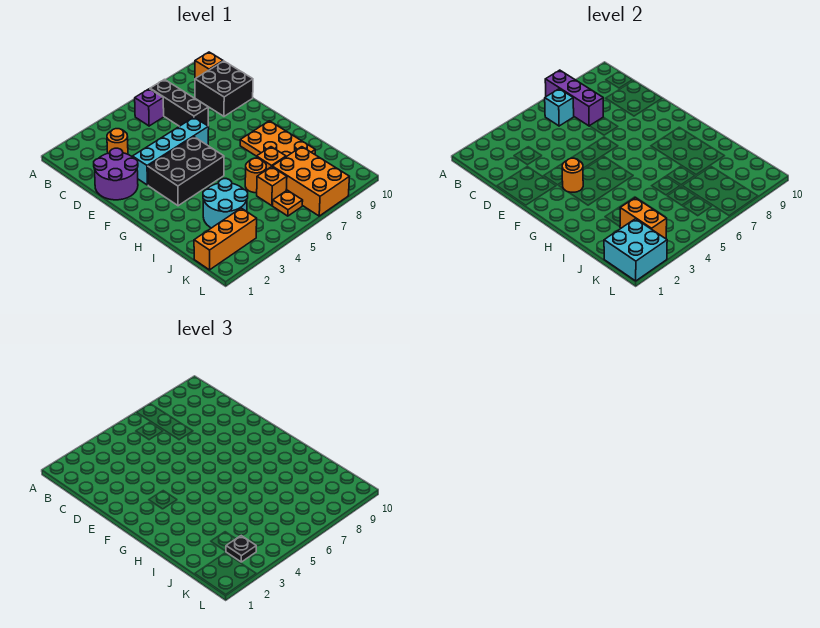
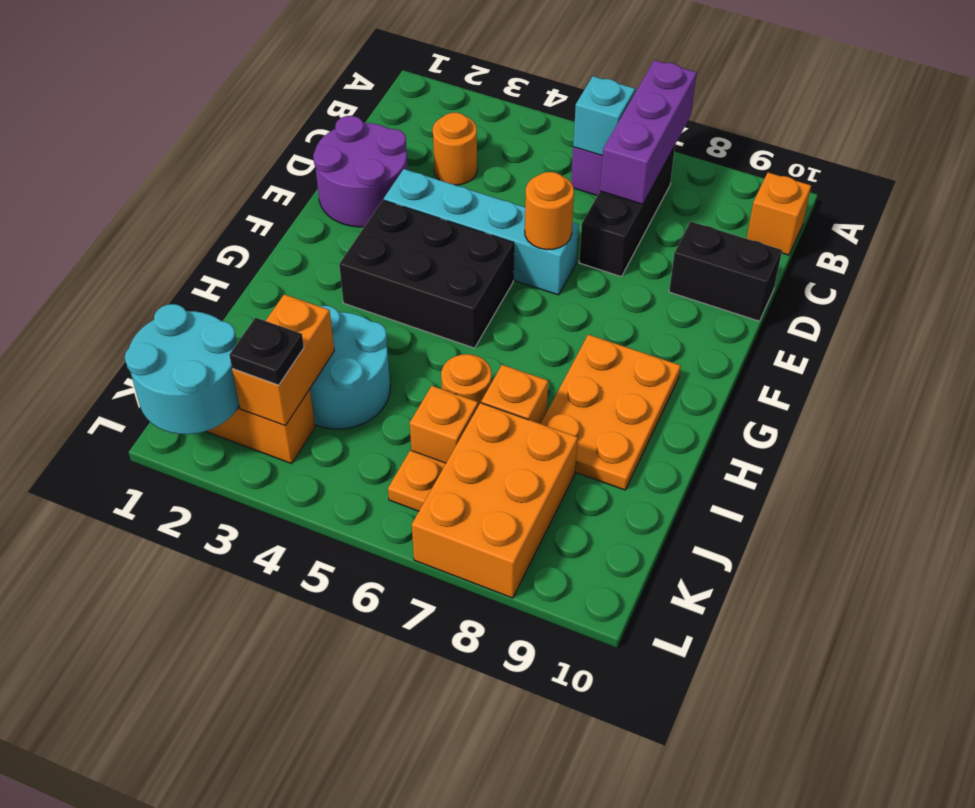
black 2x2 brick [195,61,253,116] -> black 1x2 brick [669,221,782,321]
orange 1x1 round brick [562,158,583,192] -> orange 1x1 round brick moved to [525,172,574,250]
cyan 2x2 brick [604,219,667,281] -> cyan 2x2 round brick [125,304,239,434]

